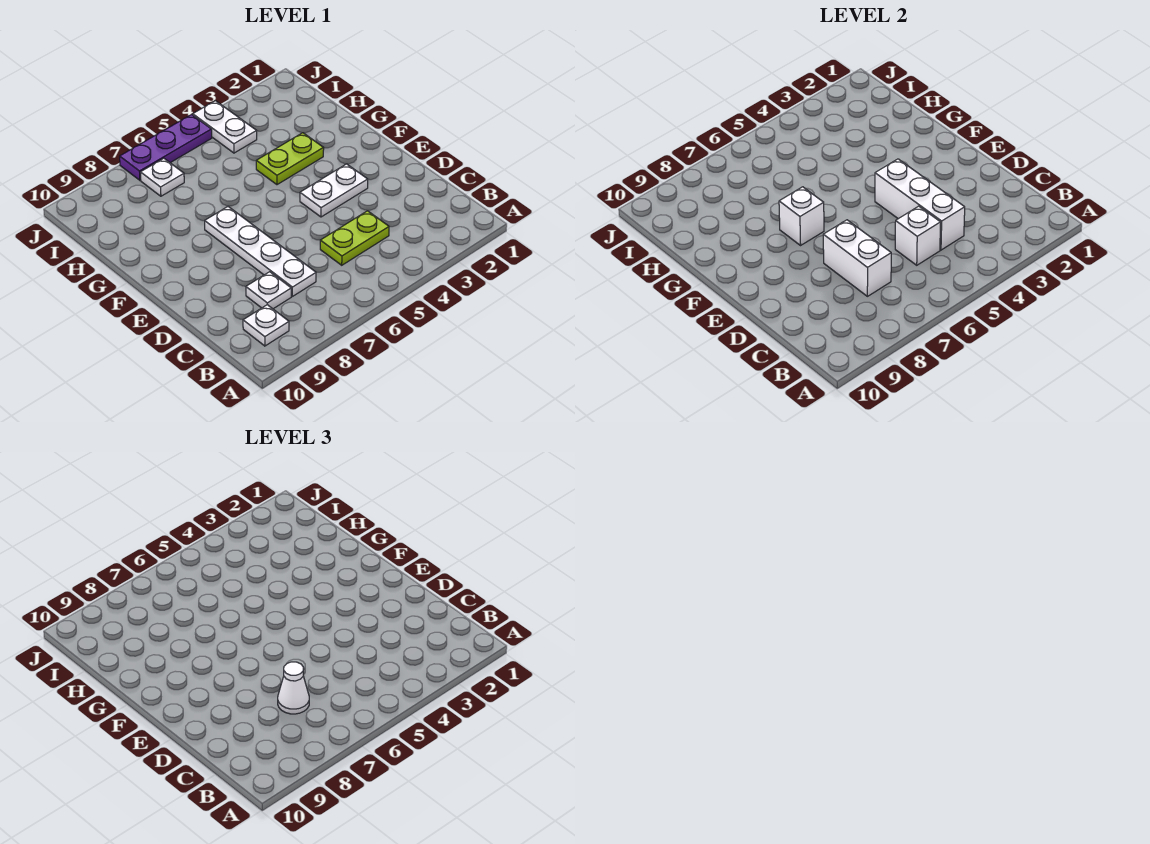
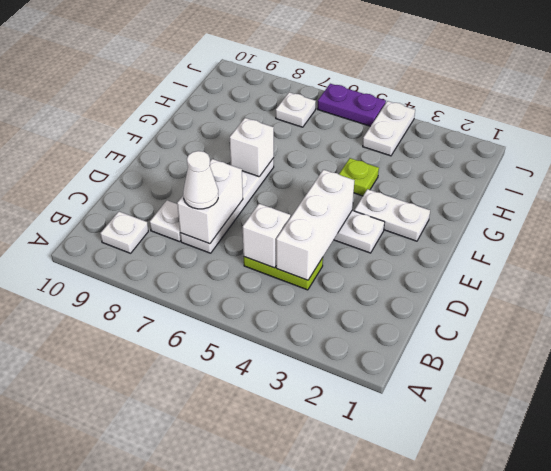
none -> white 1x2 plate [354,189,430,241]
lime 1x2 plate [256,133,324,185] -> lime 1x1 plate [339,158,379,196]
purple 1x3 plate [120,115,212,180] -> purple 1x2 plate [317,84,386,126]

